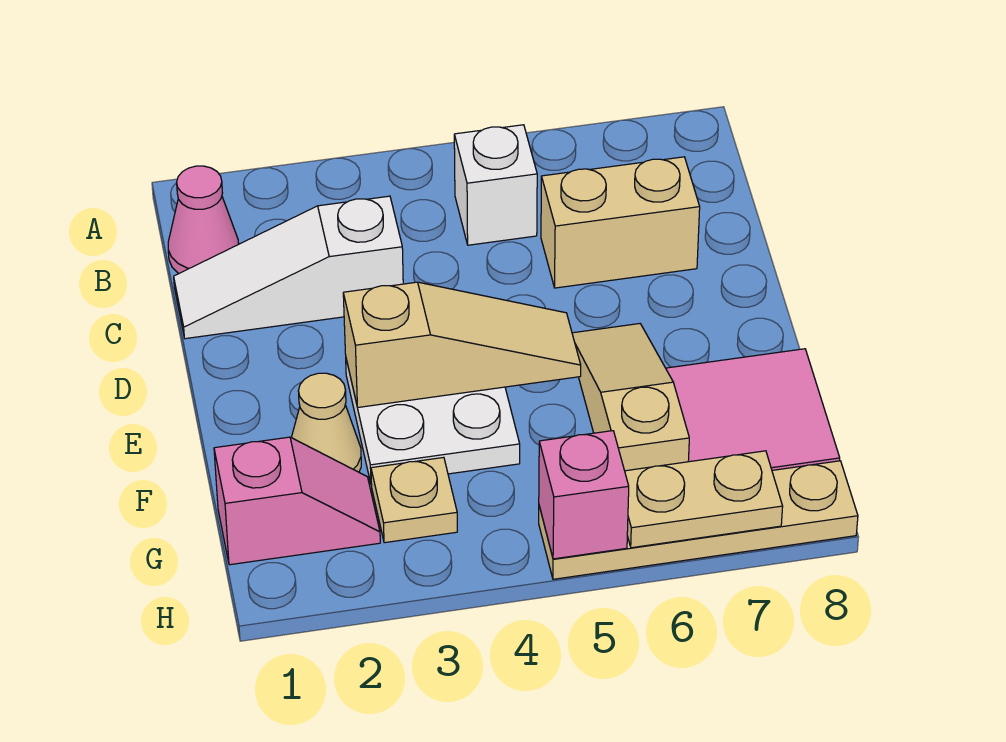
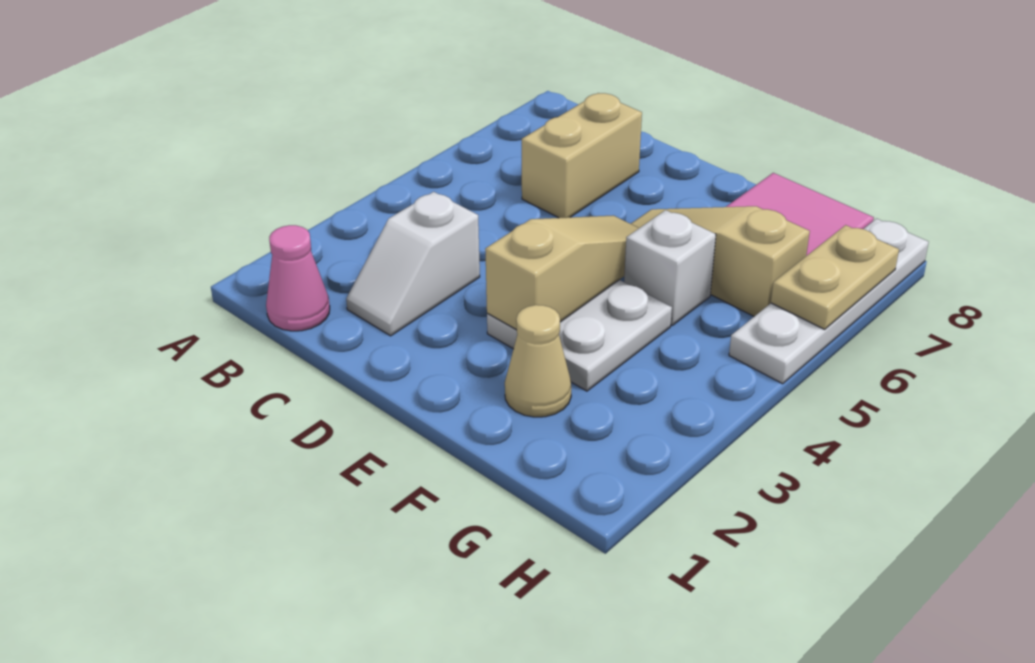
white 1x1 brick [454,125,537,245] -> white 1x1 brick moved to [624,210,716,325]
white 1x3 slope [174,196,403,339] -> white 1x2 slope [346,192,480,336]
pink 1x2 slope [214,437,380,565] -> none
tan 1x1 plate [371,457,457,543] -> none
tan 1x4 plate [539,461,858,579] -> white 1x4 plate [729,219,929,384]
pink 1x1 brick [539,431,629,559] -> none

